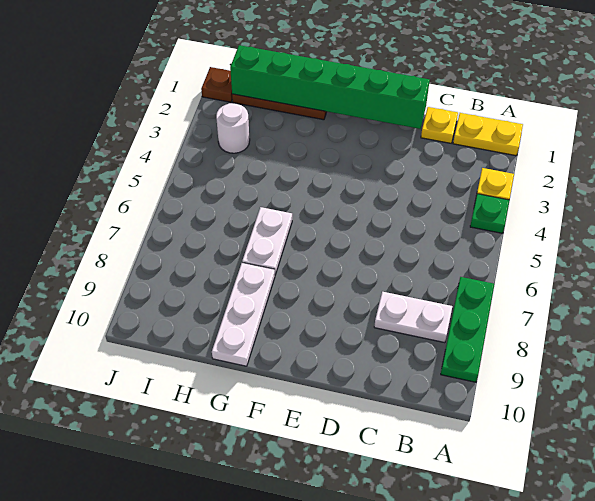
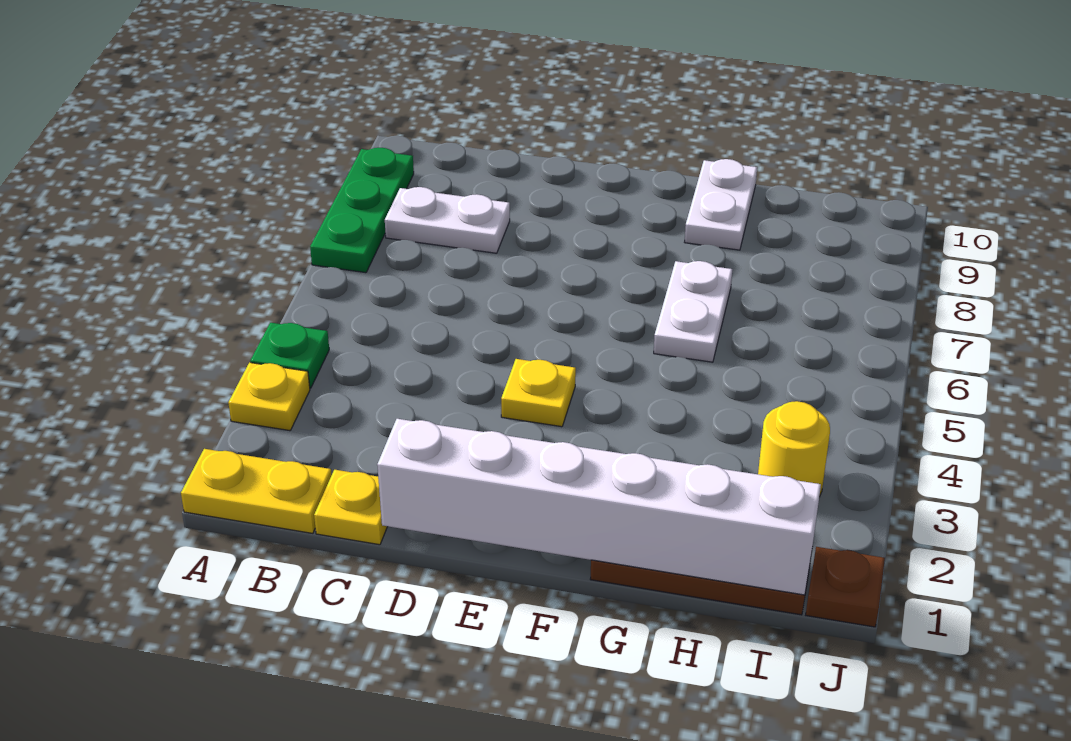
green 1x6 brick [230,45,430,129] -> white 1x6 brick [377,419,821,595]
none -> yellow 1x1 plate [501,359,576,427]
white 1x3 plate [212,263,275,366] -> white 1x2 plate [685,159,757,250]
white 1x1 round brick [216,103,250,153] -> yellow 1x1 round brick [758,401,830,497]

